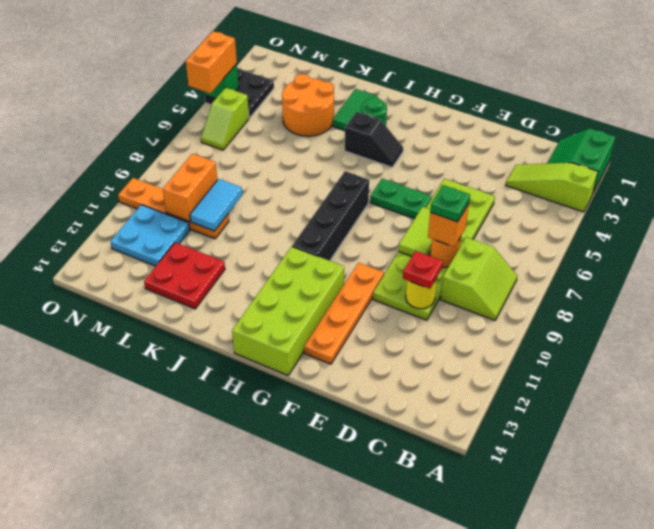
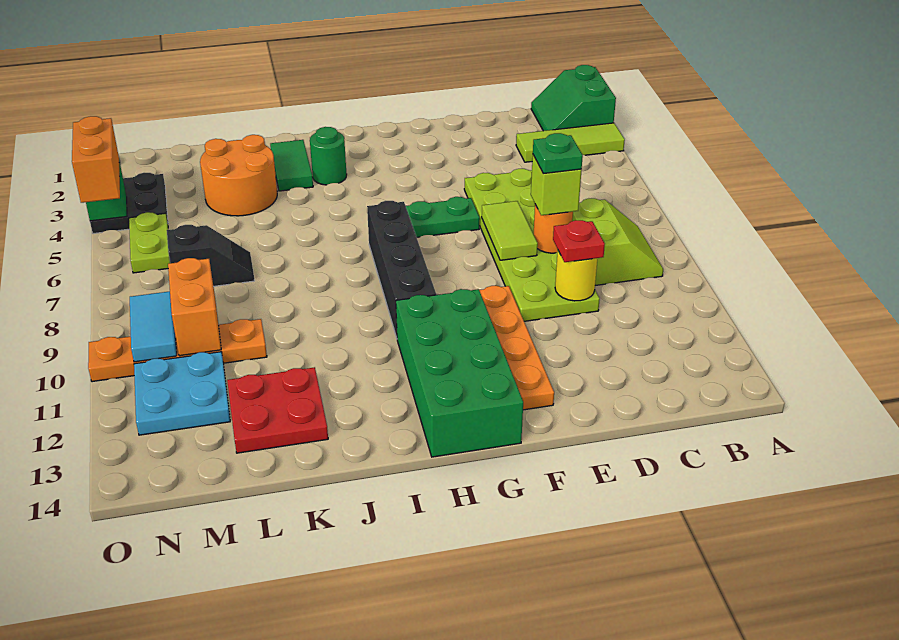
lime 1x3 slope [506,163,598,212] -> lime 1x3 tile [516,123,625,162]
orange 1x1 brick [428,204,469,247] -> lime 1x1 brick [531,155,582,215]
lime 2x4 brick [232,247,344,375] -> green 2x4 brick [396,289,523,457]
black 1x2 slope [345,112,403,167] -> black 1x2 slope moved to [167,225,255,286]
cyan 1x2 tile [190,179,242,231] -> cyan 1x2 tile moved to [130,291,177,362]
lime 1x2 slope [201,88,249,150] -> lime 1x2 plate [129,212,170,273]

